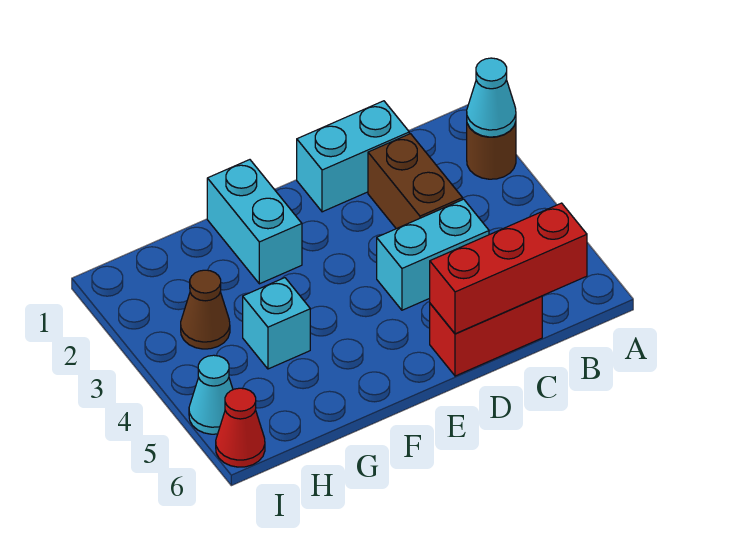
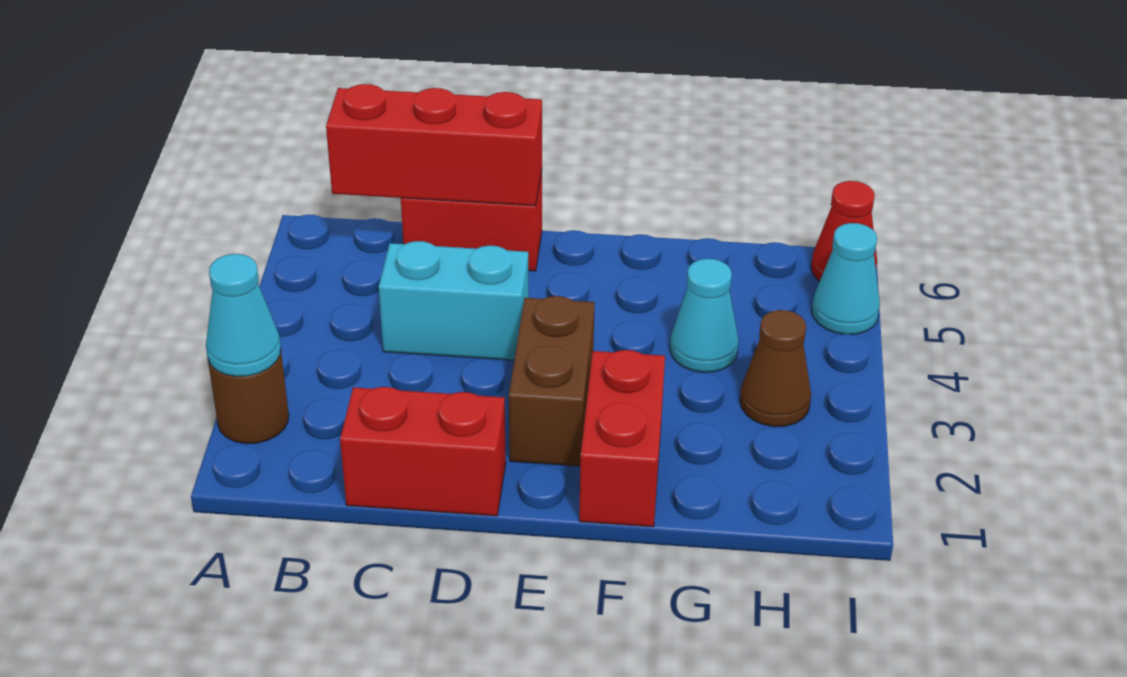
cyan 1x2 brick [297,101,409,212] -> red 1x2 brick [340,387,506,516]
brown 1x2 brick [368,134,463,229] -> brown 1x2 brick moved to [509,296,595,466]
cyan 1x2 brick [207,160,302,284] -> red 1x2 brick [579,350,665,527]
cyan 1x1 brick [243,278,310,369] -> cyan 1x1 cone [670,259,739,372]

